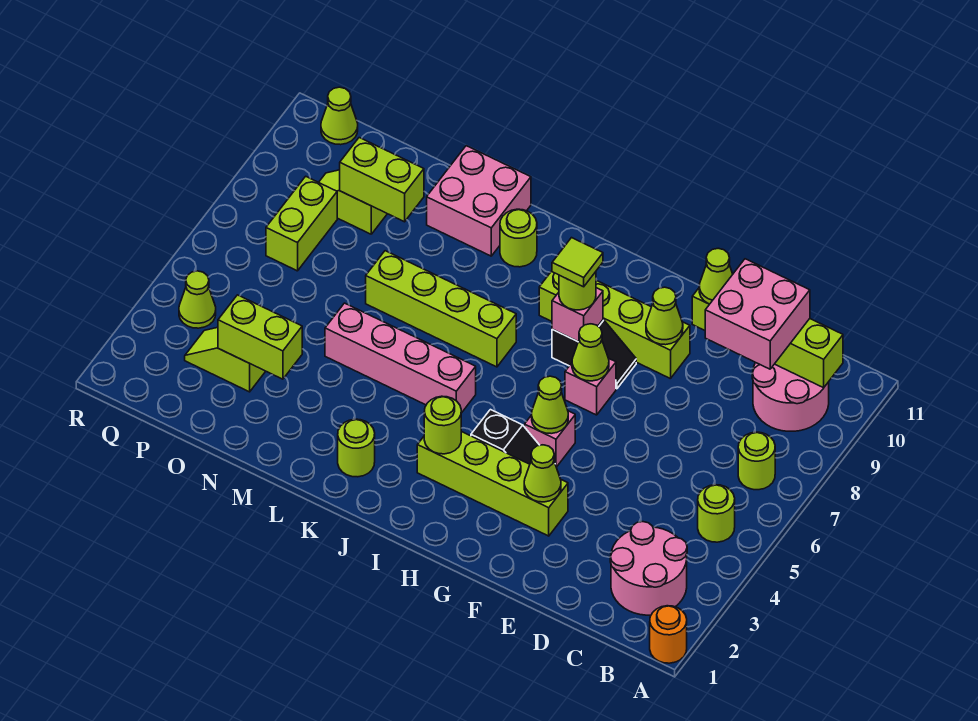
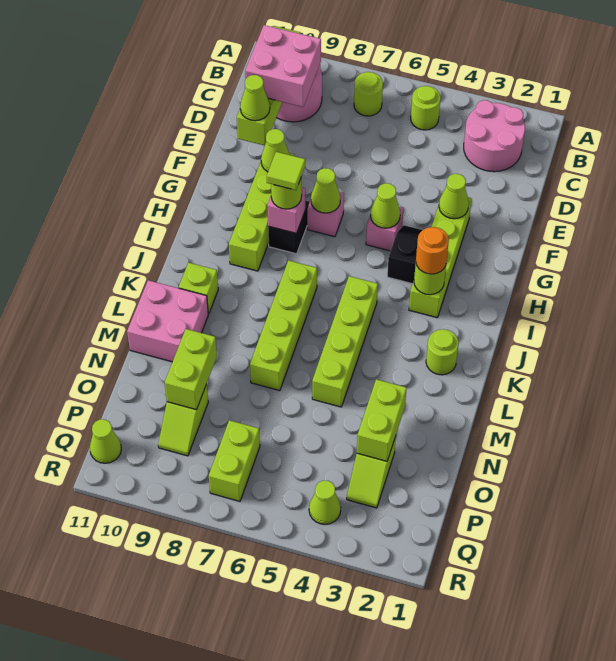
orange 1x1 round brick [650,606,687,663] -> orange 1x1 round brick moved to [416,227,449,274]
pink 1x4 brick [325,303,476,413] -> lime 1x4 brick [312,276,378,407]
lime 1x1 round brick [500,209,537,267] -> lime 1x1 brick [179,263,218,314]
lime 1x2 brick [266,176,337,271] -> lime 1x2 brick turned to [209,420,260,501]

